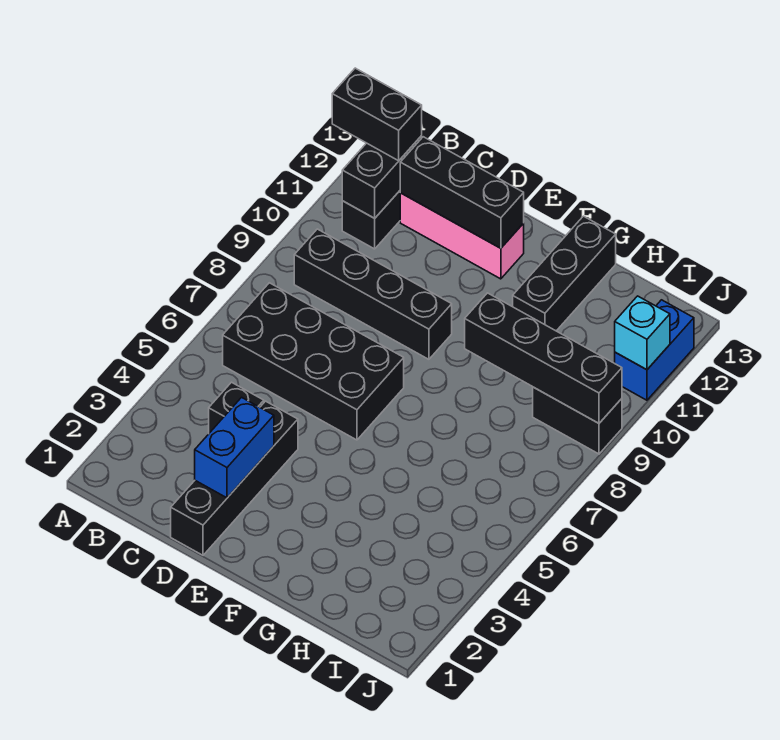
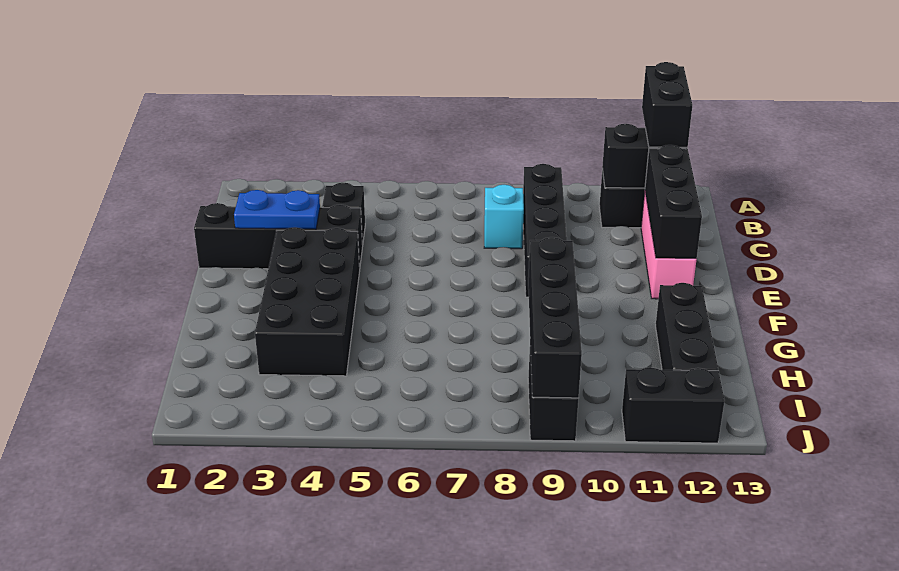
black 2x4 brick [223,283,404,440] -> black 2x4 brick moved to [255,227,360,376]
blue 1x2 brick [195,397,274,498] -> blue 1x2 plate [234,190,320,229]
black 1x3 brick [513,216,616,331] -> black 1x3 brick turned to [656,283,718,371]
blue 1x2 brick [615,300,694,400] -> black 1x2 brick [622,367,725,443]
cyan 1x1 brick [615,296,670,370] -> cyan 1x1 brick moved to [484,185,524,249]

